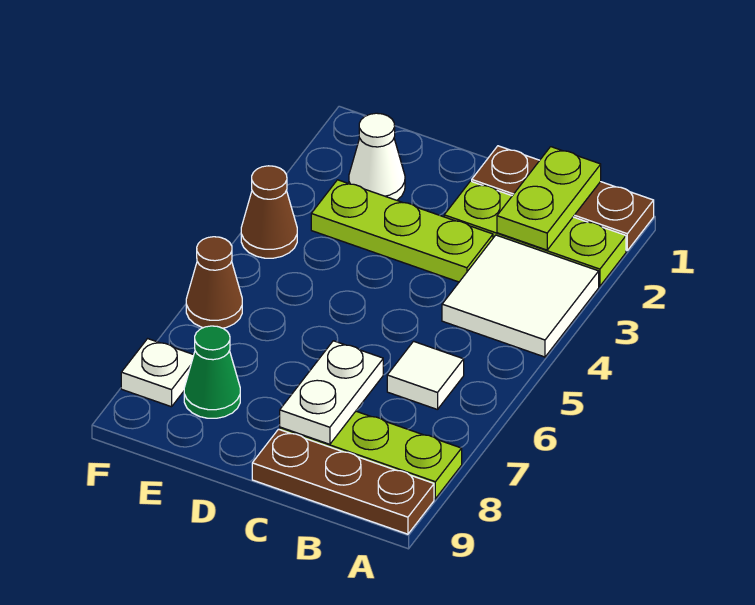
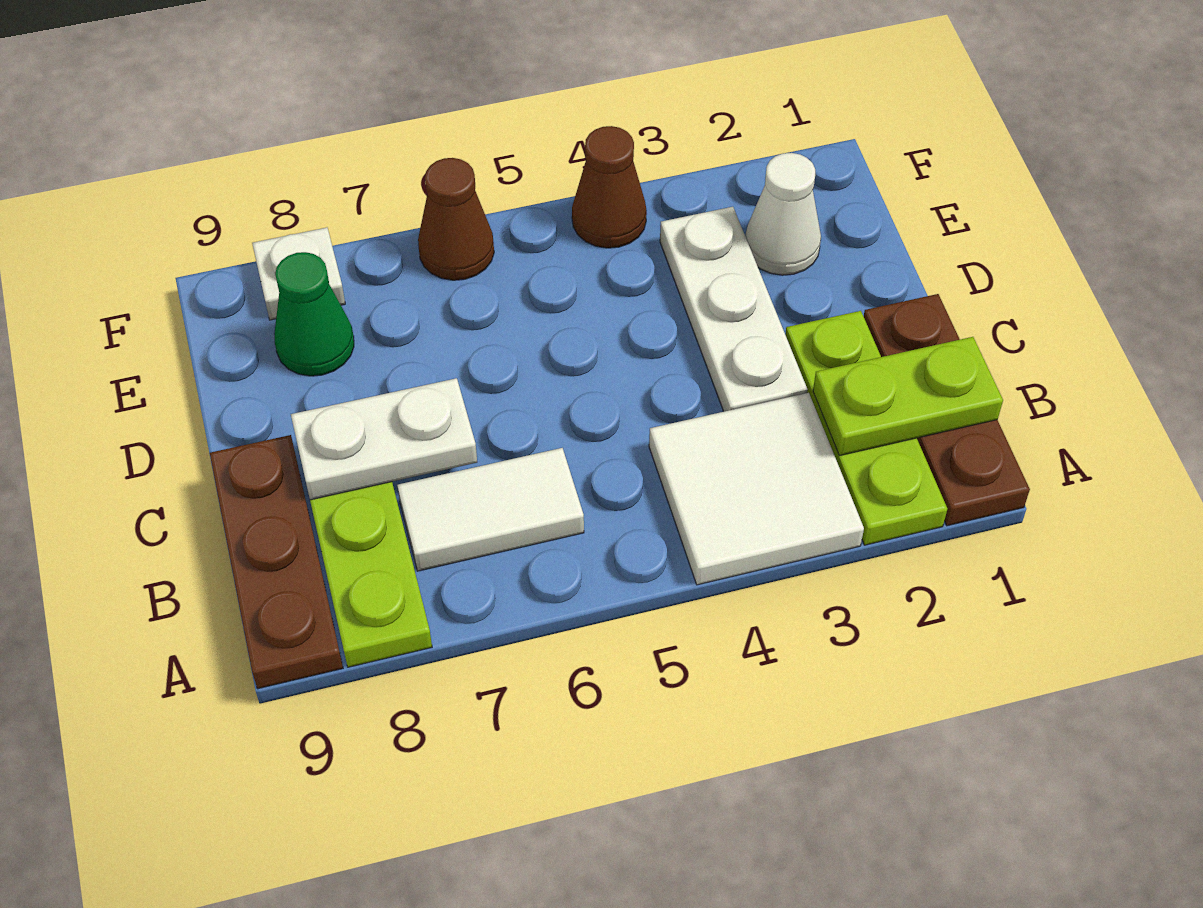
white 1x1 tile [387,341,464,410] -> white 1x2 tile [397,448,584,571]
lime 1x3 plate [311,180,493,282] -> white 1x3 plate [660,207,807,412]

